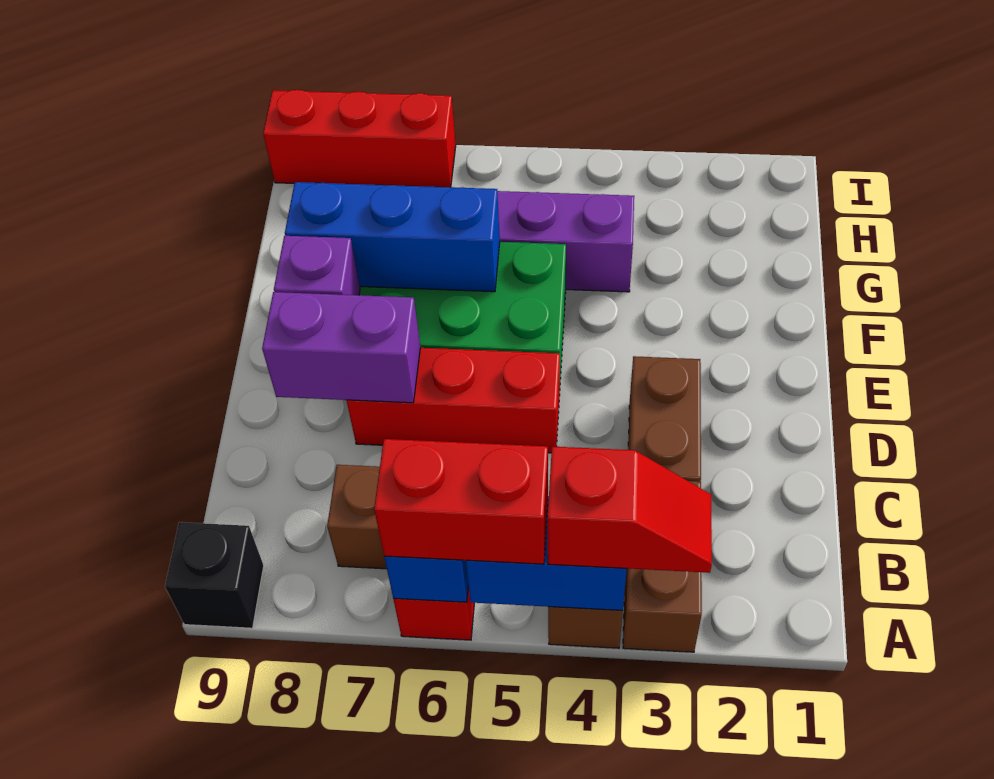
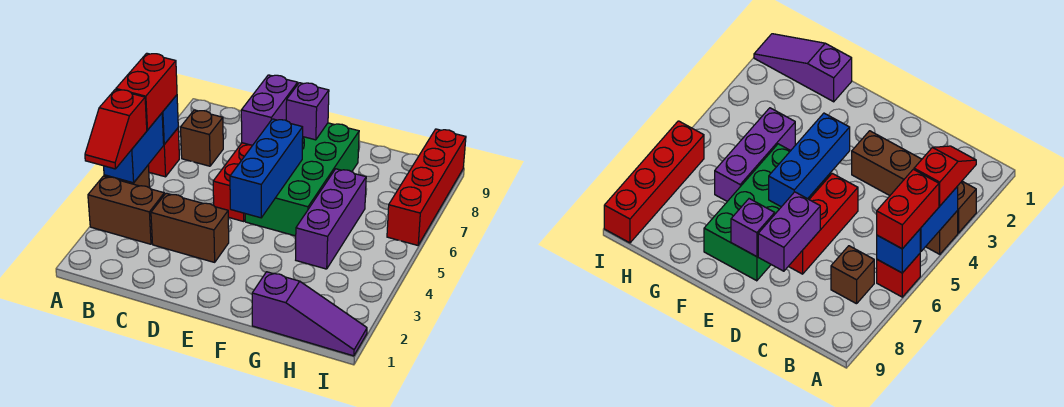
black 1x1 brick [165,522,264,628] -> none
blue 1x3 brick [285,182,500,292] -> blue 1x3 brick moved to [230,119,303,218]
none -> purple 1x3 slope [252,272,367,356]
red 1x3 brick [263,90,456,187] -> red 1x4 brick [387,129,466,245]

